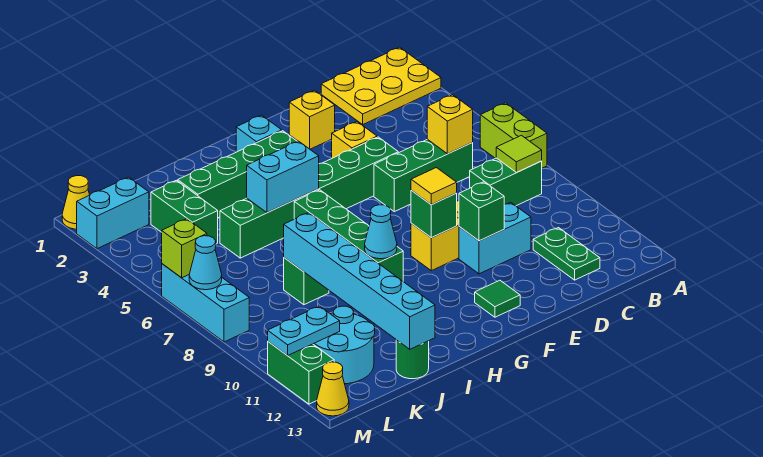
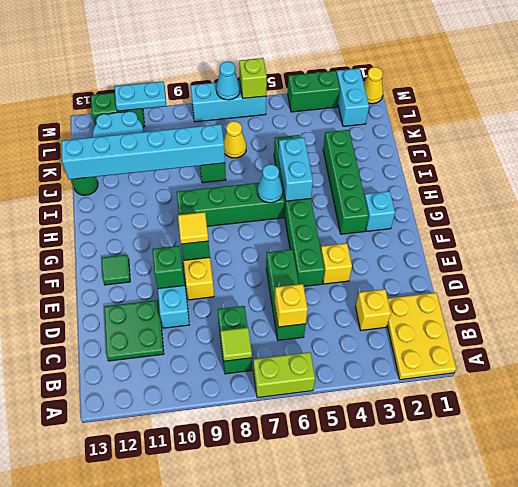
green 1x2 plate [533,228,600,280] -> green 2x2 plate [104,300,164,361]
yellow 1x1 brick [289,90,335,149] -> yellow 1x1 brick moved to [355,289,391,330]
cyan 1x1 cone [365,205,397,259] -> cyan 1x1 cone moved to [258,164,283,203]
green 1x2 brick [151,180,218,244] -> green 1x2 brick moved to [288,71,340,112]
cyan 1x2 plate [268,306,340,356] -> cyan 1x2 plate turned to [115,81,166,111]
yellow 1x1 cone [317,362,349,416] -> yellow 1x1 cone moved to [224,121,246,158]

